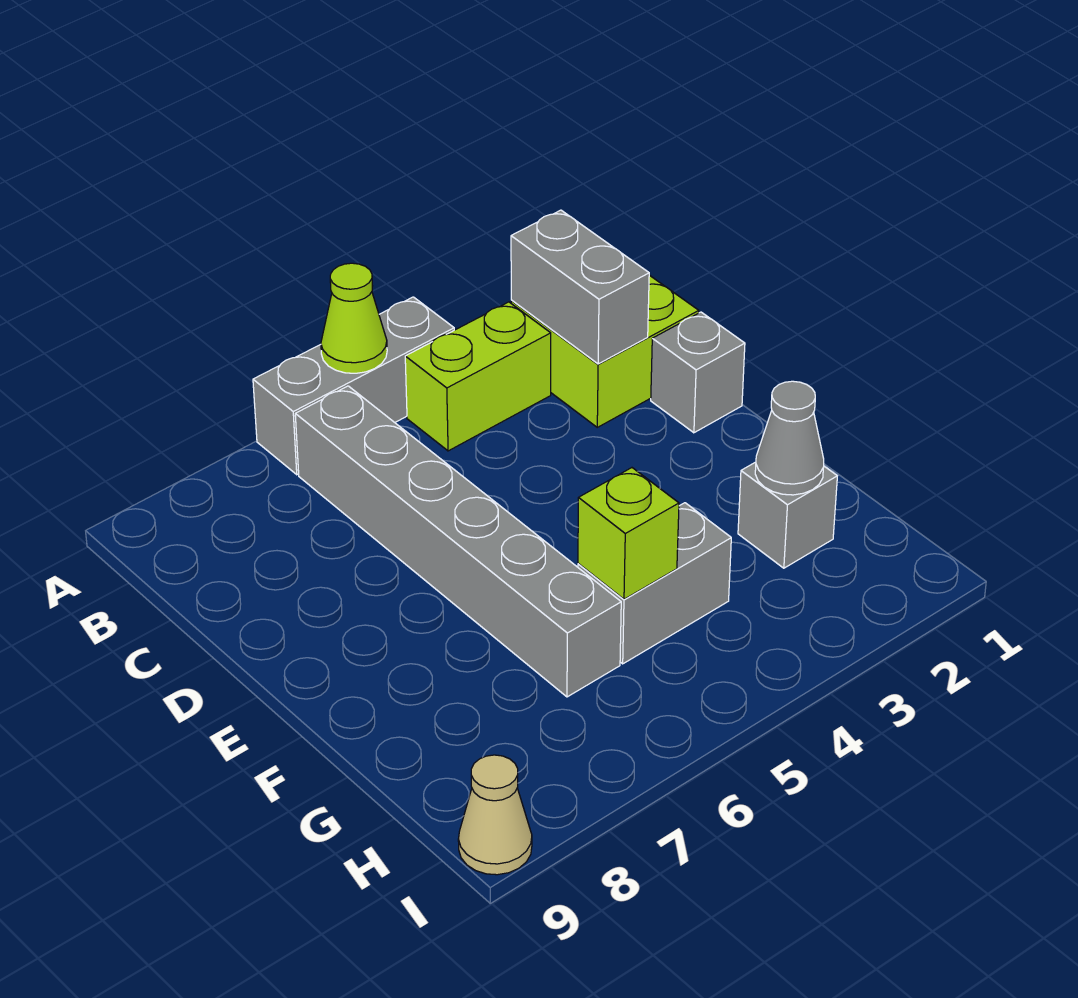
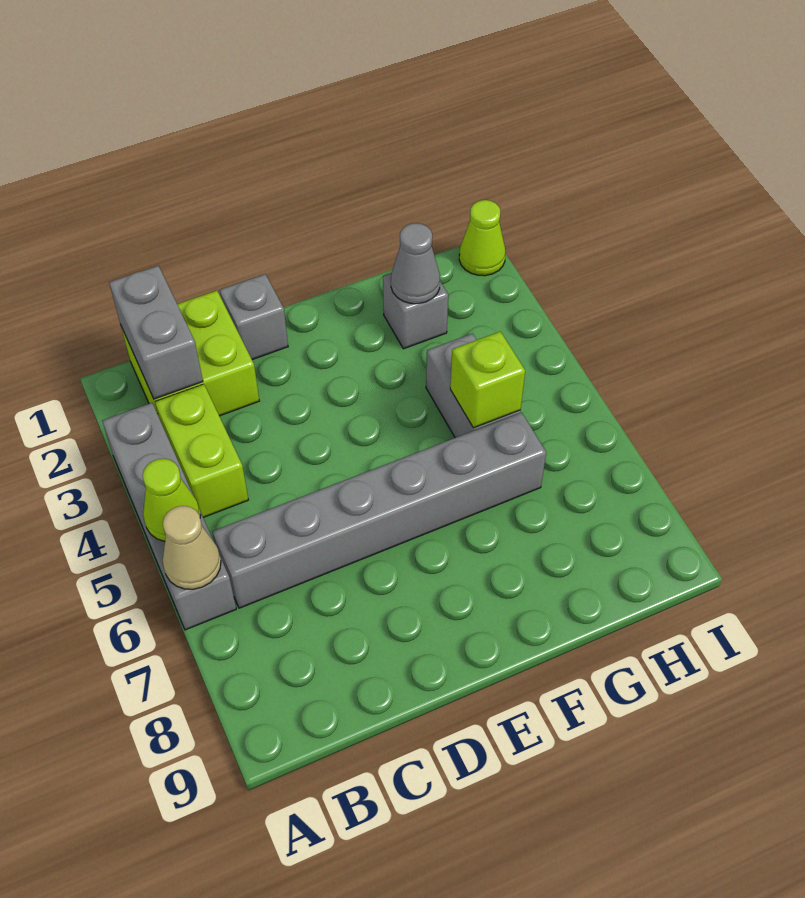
grey 1x3 brick [253,297,454,475] -> grey 1x4 brick [102,403,236,630]
grey 1x2 brick [511,210,649,364] -> grey 1x2 brick turned to [109,266,203,399]
none -> lime 1x1 cone [459,200,505,276]
tan 1x1 cone [458,755,532,875] -> tan 1x1 cone moved to [163,506,221,589]

